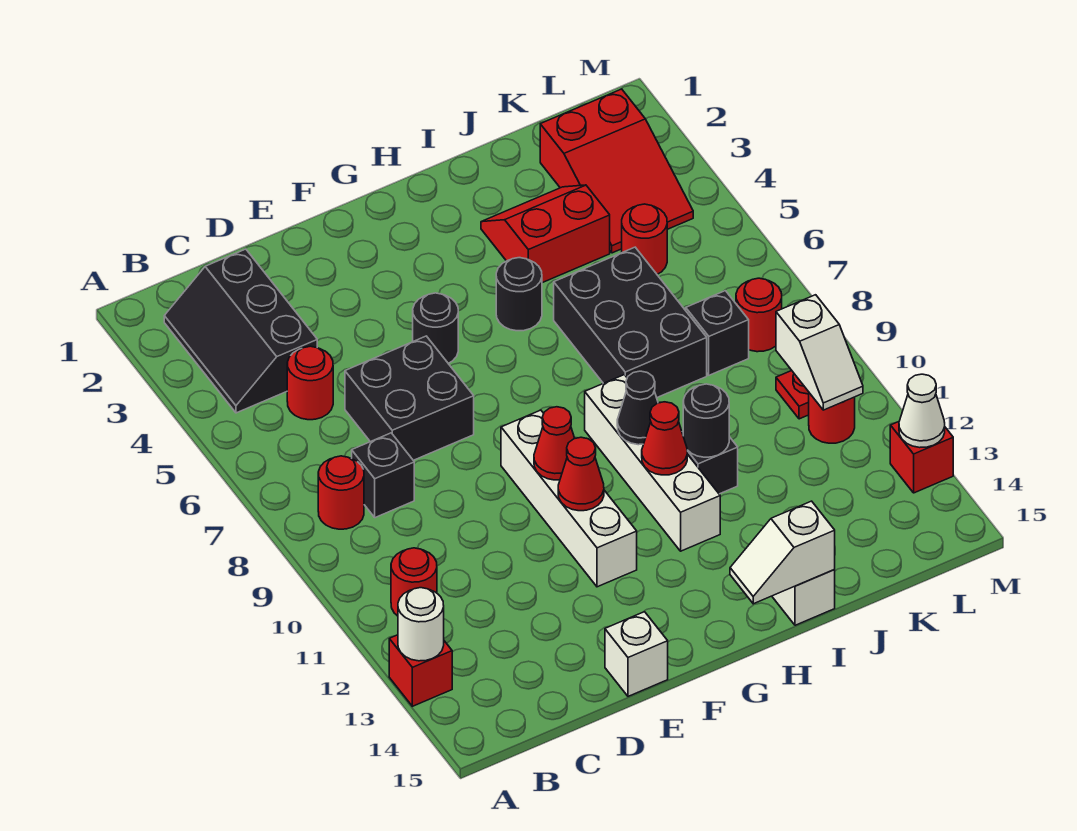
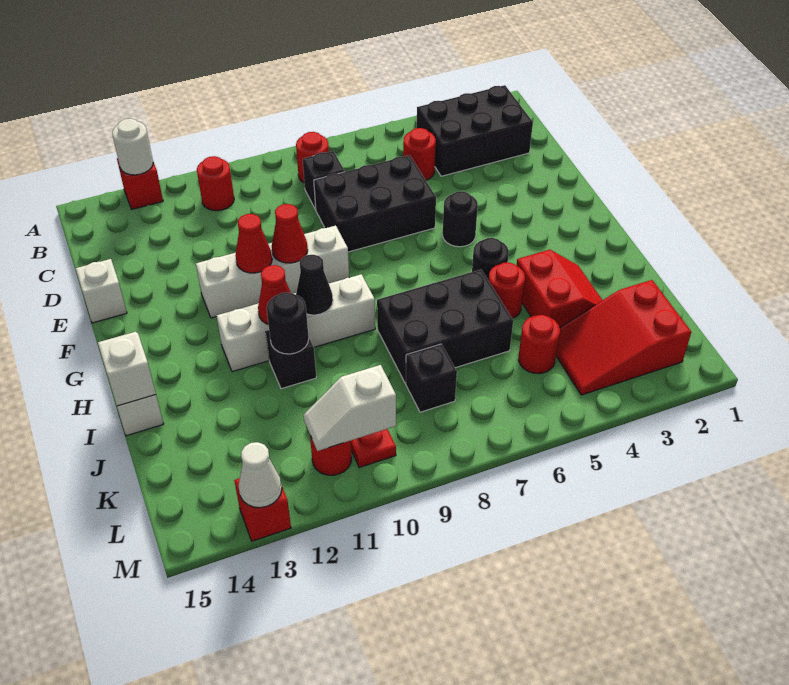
black 2x3 slope [164,249,317,413] -> black 2x3 brick [417,85,533,176]
black 2x2 brick [345,336,474,460] -> black 2x3 brick [314,155,436,252]
red 1x1 round brick [736,278,782,352] -> red 1x1 round brick moved to [489,262,525,318]

